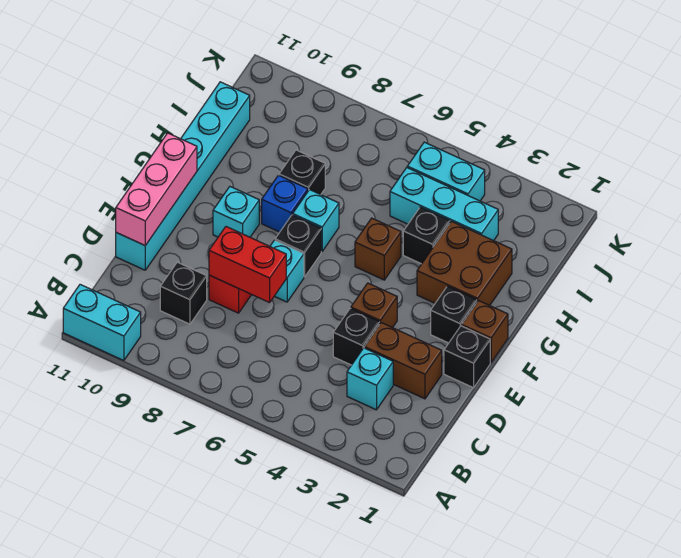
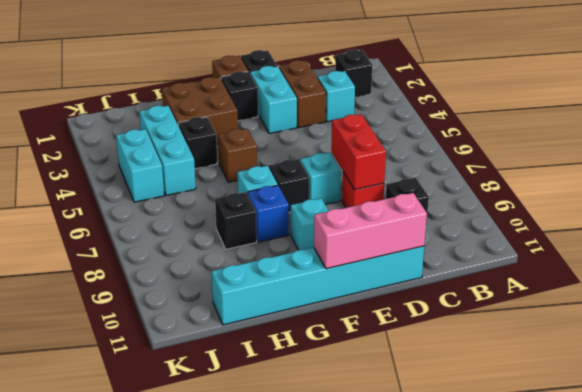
cyan 1x2 brick [63,284,141,361] -> cyan 1x2 brick moved to [250,66,297,134]
black 1x1 brick [333,308,380,365] -> black 1x1 brick moved to [335,50,372,97]
brown 1x1 brick [351,283,397,328] -> none

